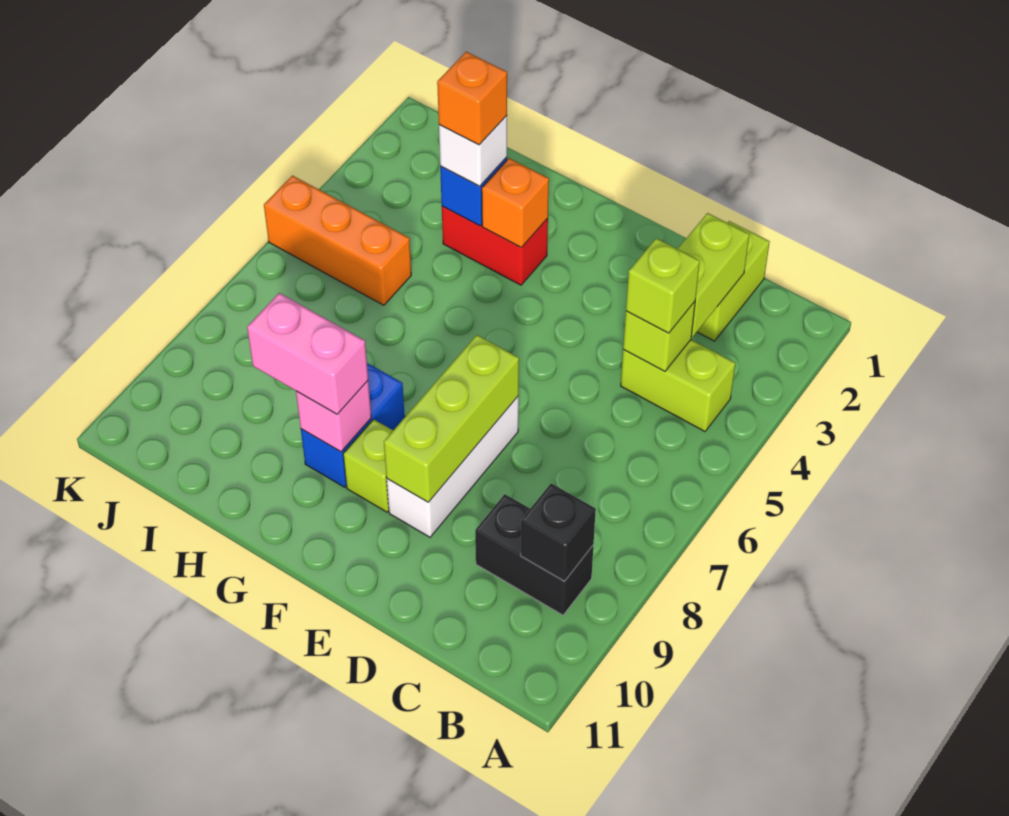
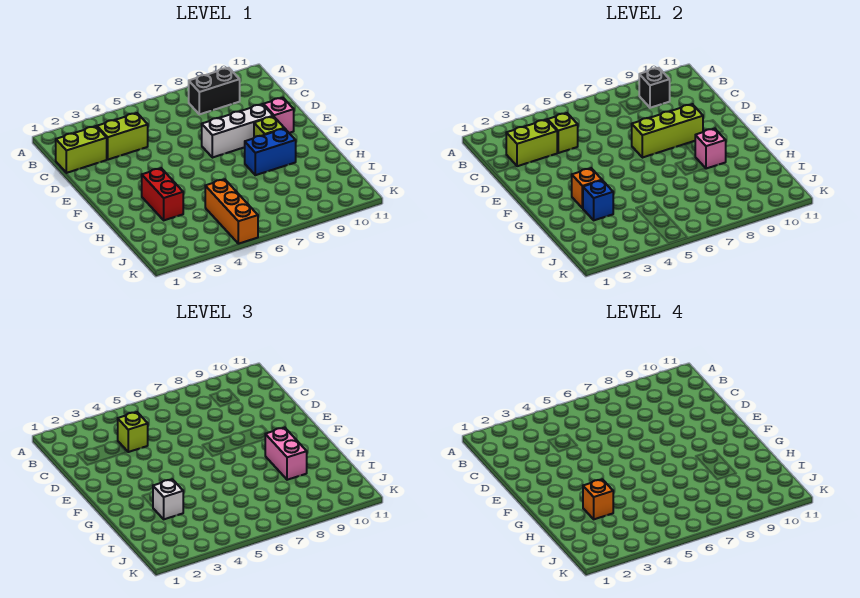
lime 1x2 brick [621,340,735,431] -> lime 1x2 brick turned to [97,113,148,160]
black 1x2 brick [475,494,593,615] -> black 1x2 brick turned to [189,68,240,114]
none -> pink 1x1 brick [263,98,294,133]

